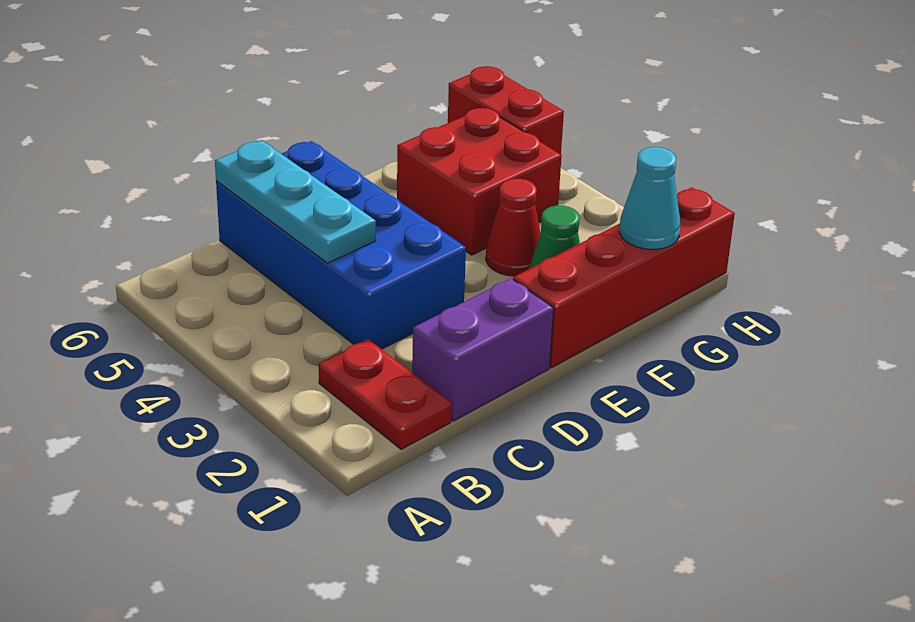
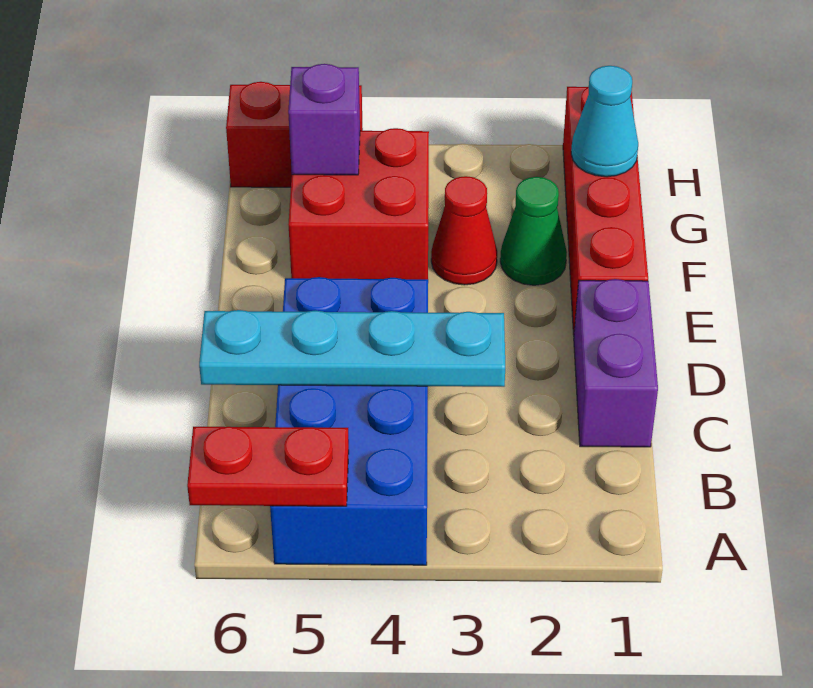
red 1x2 plate [319,339,451,449] -> red 1x2 plate moved to [187,427,349,506]
blue 2x4 brick [216,141,466,349] -> blue 2x4 brick turned to [270,277,428,565]
cyan 1x3 plate [215,141,376,263] -> cyan 1x4 plate [199,310,505,387]
none -> purple 1x1 brick [288,64,360,175]

